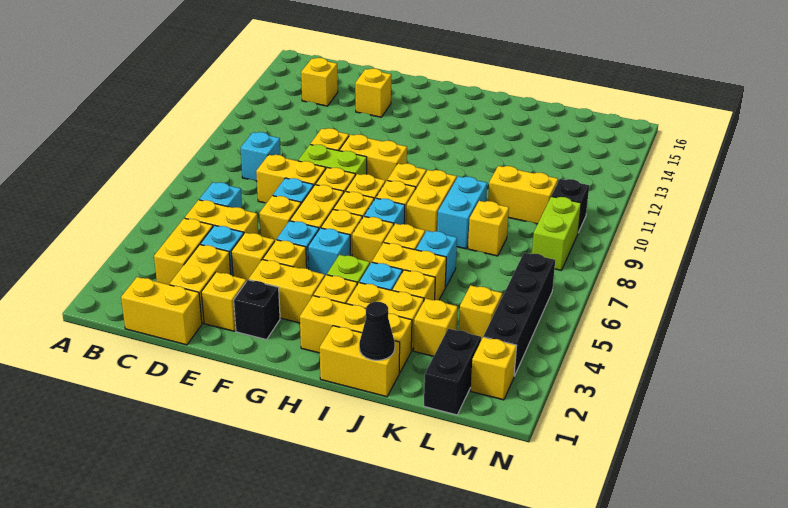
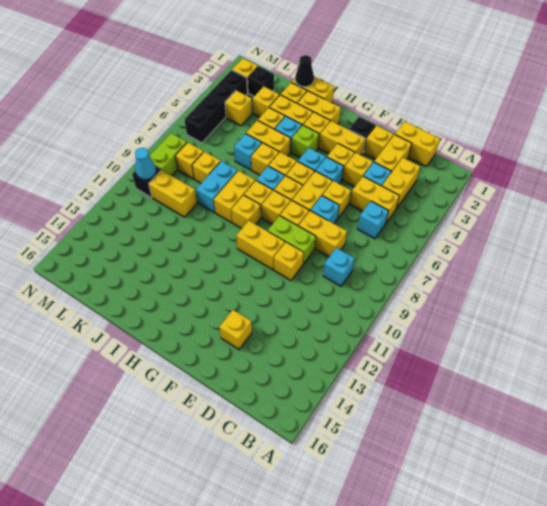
yellow 1x1 brick [301,58,338,106] -> yellow 1x1 brick moved to [175,142,203,179]
black 1x2 brick [424,329,481,415] -> black 1x1 brick [248,66,274,96]
none -> cyan 1x1 cone [135,148,156,180]

